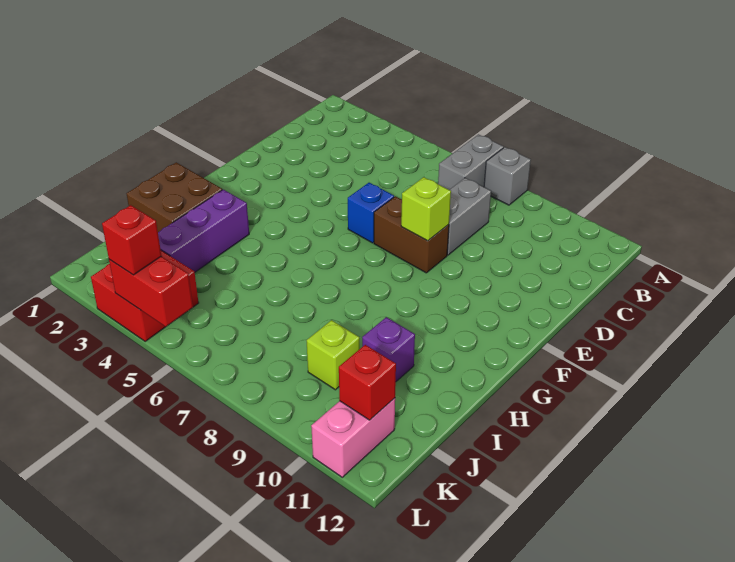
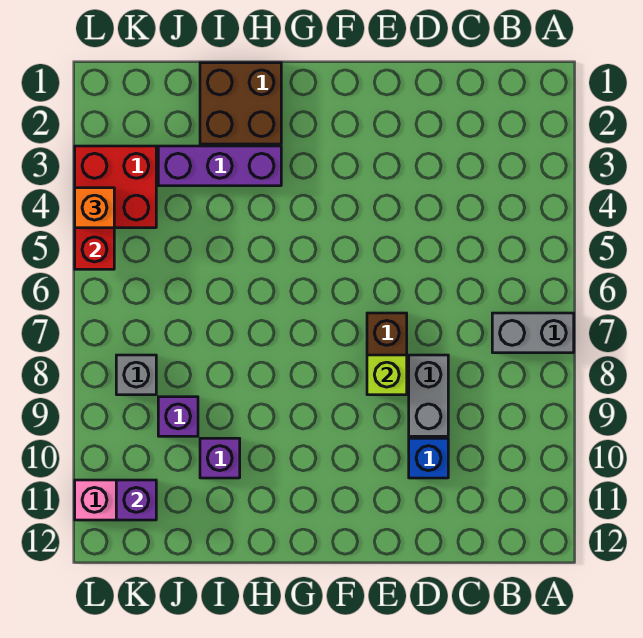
grey 1x1 brick [484,147,531,205] -> grey 1x1 brick moved to [116,355,156,395]
grey 1x2 brick [447,178,491,255] -> grey 1x2 brick turned to [409,355,448,436]
blue 1x1 brick [348,183,394,243] -> blue 1x1 brick moved to [409,438,448,478]
lime 1x1 brick [307,320,360,390] -> purple 1x1 brick [158,397,198,436]
red 1x1 brick [339,345,396,420] -> purple 1x1 brick [116,480,156,520]
red 1x1 brick [102,205,161,275] -> orange 1x1 brick [75,188,114,228]

